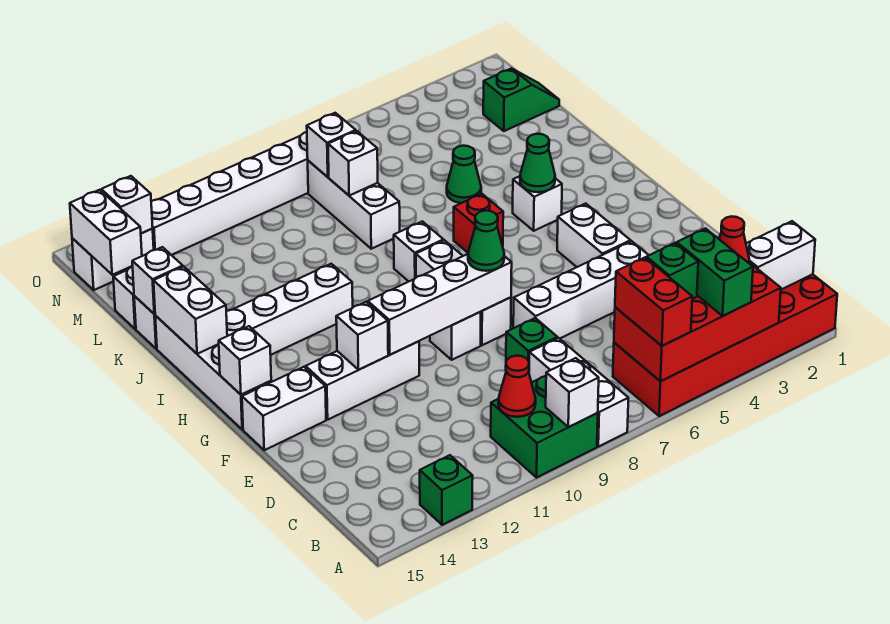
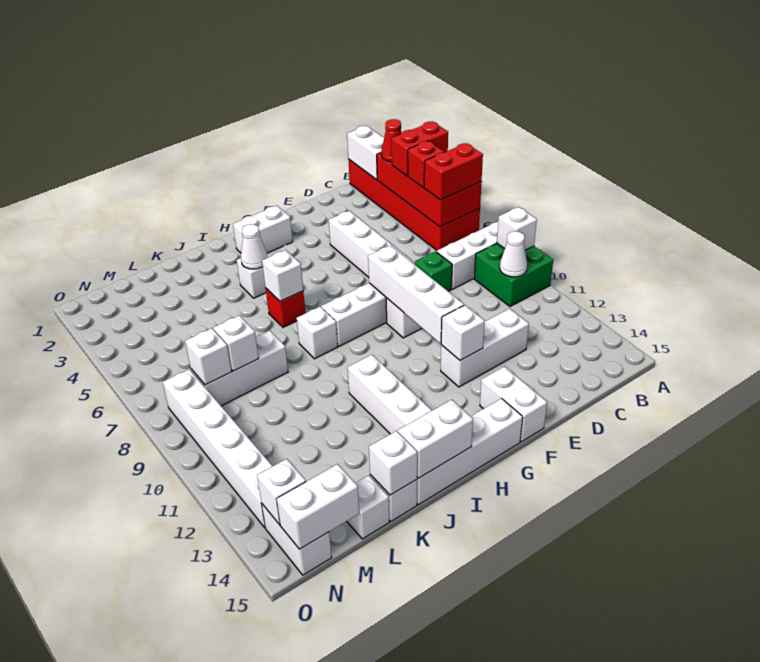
green 1x2 brick [677,228,753,316] -> red 1x2 brick [392,121,448,176]
green 1x1 brick [420,455,473,525] -> none
green 1x1 brick [646,243,698,299] -> red 1x1 brick [408,141,444,188]
red 1x1 cone [498,356,536,417] -> white 1x1 cone [500,231,527,277]
white 1x2 brick [557,204,631,267] -> white 1x2 brick moved to [233,206,293,253]
green 1x1 cone [468,211,504,271] -> none
white 1x3 brick [306,341,419,420] -> white 1x3 brick turned to [441,309,529,387]
white 1x1 brick [219,326,271,395] -> white 1x1 brick moved to [262,250,303,301]
green 1x1 cone [520,134,555,192] -> white 1x1 cone [241,224,268,269]
green 1x1 cone [447,146,481,203] -> none
green 1x2 slope [483,68,559,131] -> none

